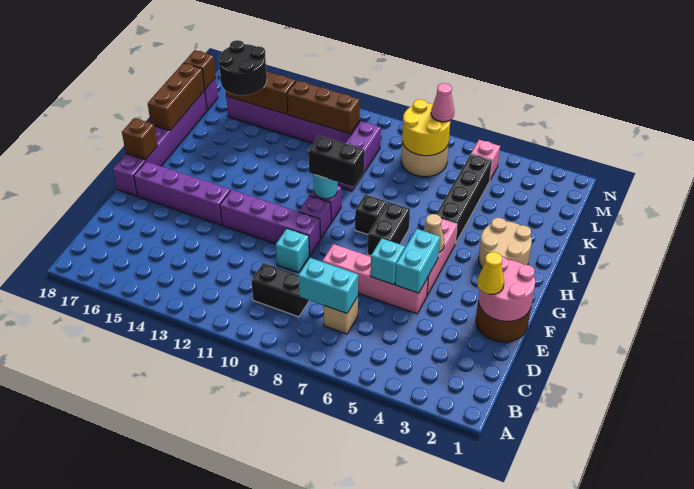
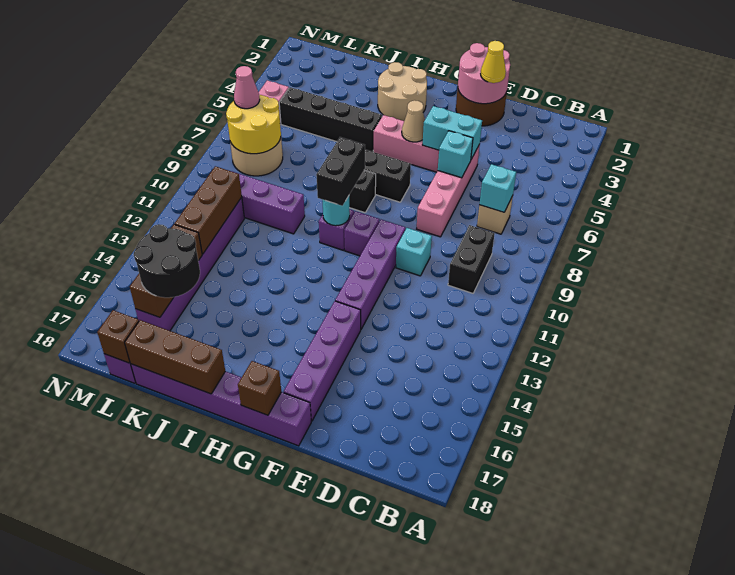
cyan 1x2 brick [298,258,358,313] -> cyan 1x1 brick [479,164,516,212]

